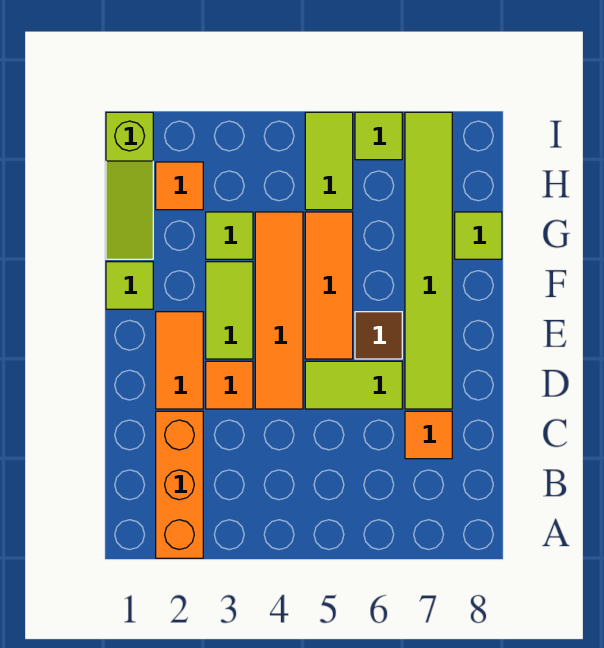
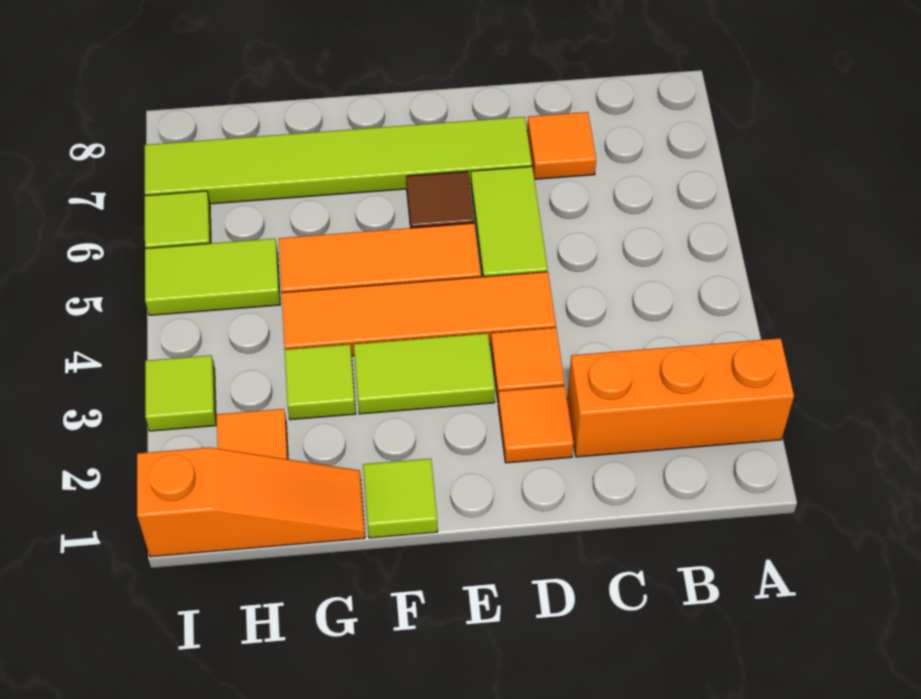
orange 1x2 tile [156,312,203,409] -> orange 1x1 tile [498,386,574,463]
lime 1x3 slope [106,112,153,259] -> orange 1x3 slope [137,447,365,557]
lime 1x1 tile [455,212,502,259] -> lime 1x1 tile moved to [145,355,216,431]

